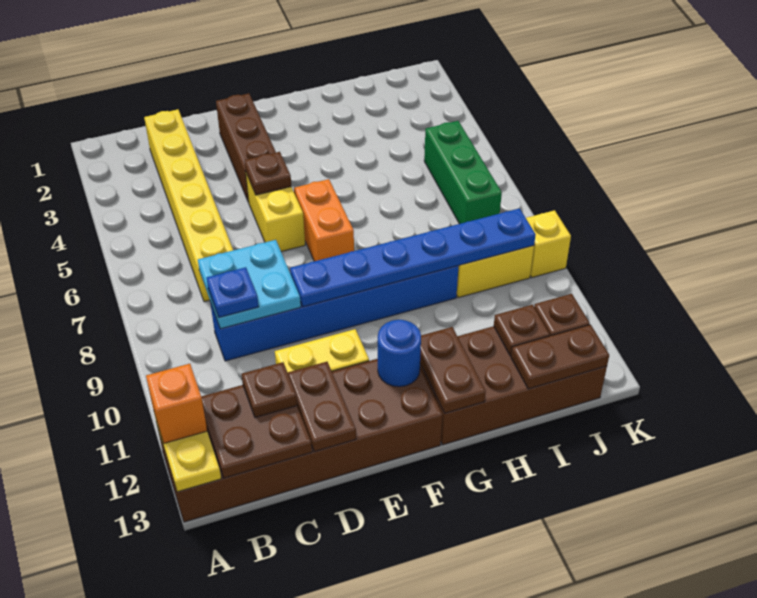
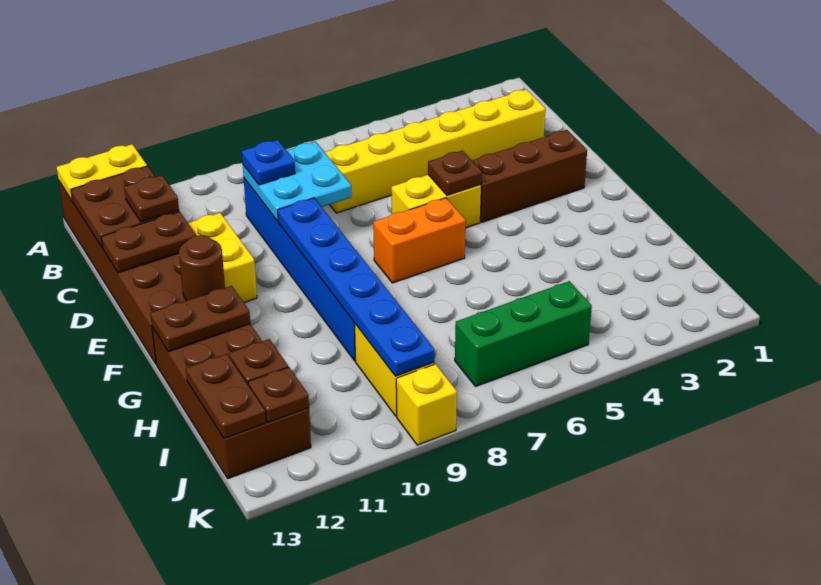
orange 1x1 brick [146,364,207,443] -> none
blue 1x1 round brick [378,320,421,387] -> brown 1x1 round brick [179,235,225,300]

